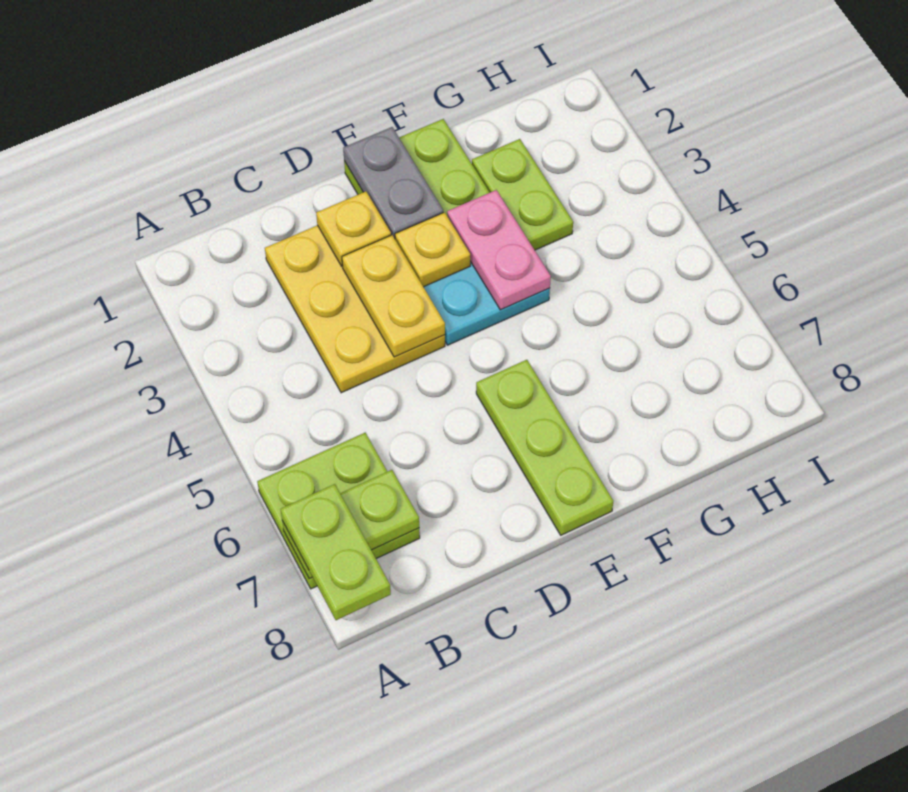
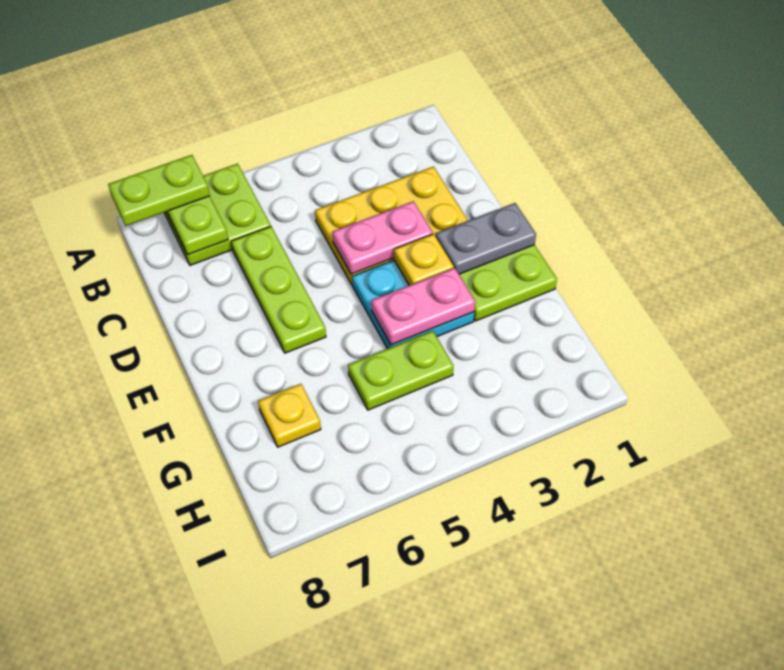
yellow 1x1 plate [316,191,391,266] -> yellow 1x1 plate moved to [258,384,321,447]
yellow 1x2 plate [342,235,445,357] -> pink 1x2 plate [332,201,433,274]
lime 1x3 plate [476,360,613,535] -> lime 1x3 plate turned to [231,226,326,353]
lime 1x2 plate [472,139,573,250] -> lime 1x2 plate moved to [348,331,454,410]

